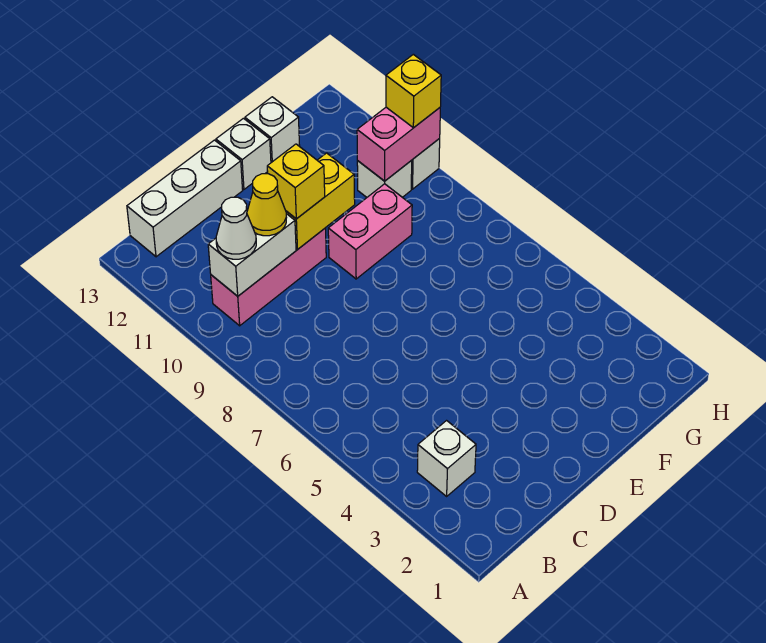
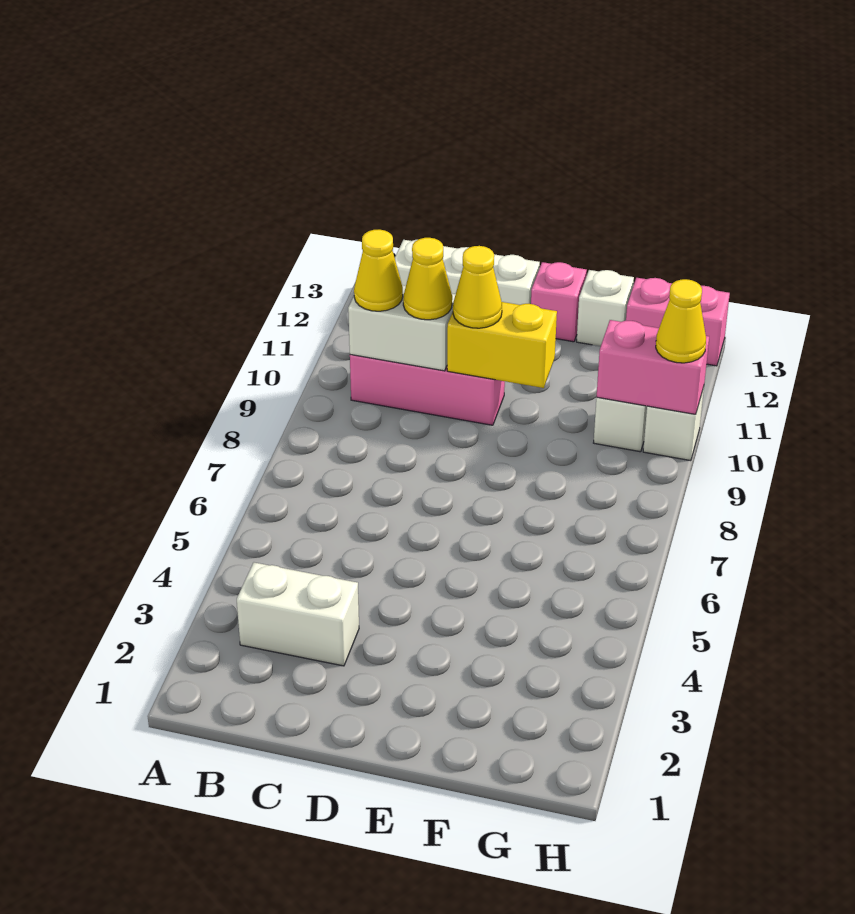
white 1x1 brick [417,421,476,496] -> white 1x2 brick [237,562,359,666]
white 1x1 cone [216,197,256,259] -> yellow 1x1 cone [354,230,403,311]
yellow 1x1 brick [267,144,325,219] -> yellow 1x1 cone [453,246,502,328]
pink 1x2 brick [328,184,412,279] -> pink 1x2 brick moved to [626,278,730,366]
white 1x1 brick [216,118,271,189] -> pink 1x1 brick [531,262,587,342]
yellow 1x1 brick [386,54,441,128] -> yellow 1x1 cone [656,279,706,363]

